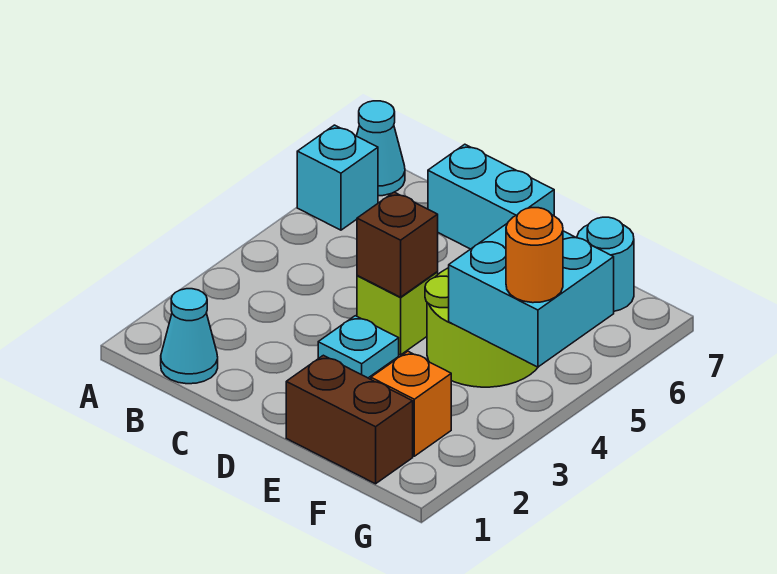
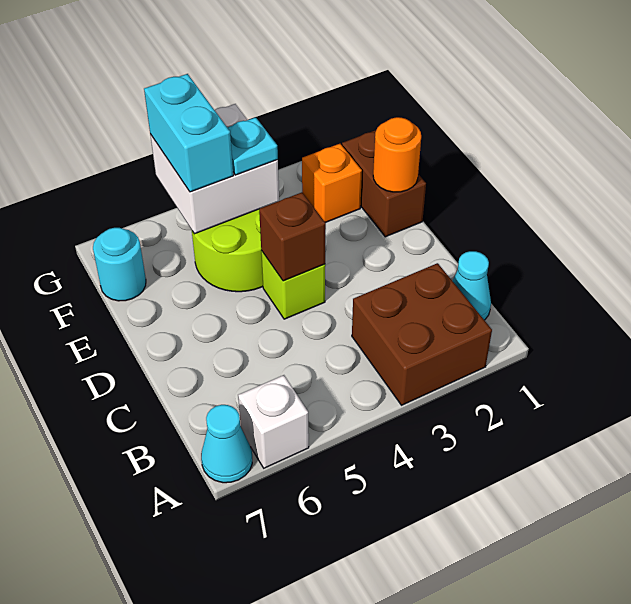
none -> brown 2x2 brick [352,263,492,405]
cyan 1x1 brick [297,125,378,230] -> white 1x1 brick [238,375,309,468]
cyan 1x2 brick [428,144,554,249] -> cyan 1x2 brick moved to [144,74,233,192]
cyan 1x1 plate [318,316,399,378] -> cyan 1x1 plate moved to [227,117,278,175]
cyan 2x2 brick [449,223,614,367] -> white 2x2 brick [150,104,279,234]
orange 1x1 round brick [506,208,563,303] -> orange 1x1 round brick moved to [373,117,421,192]

